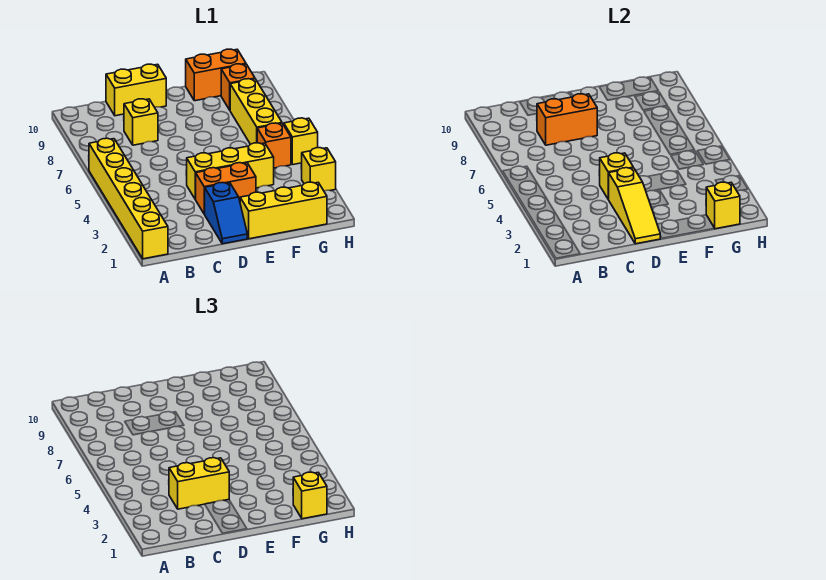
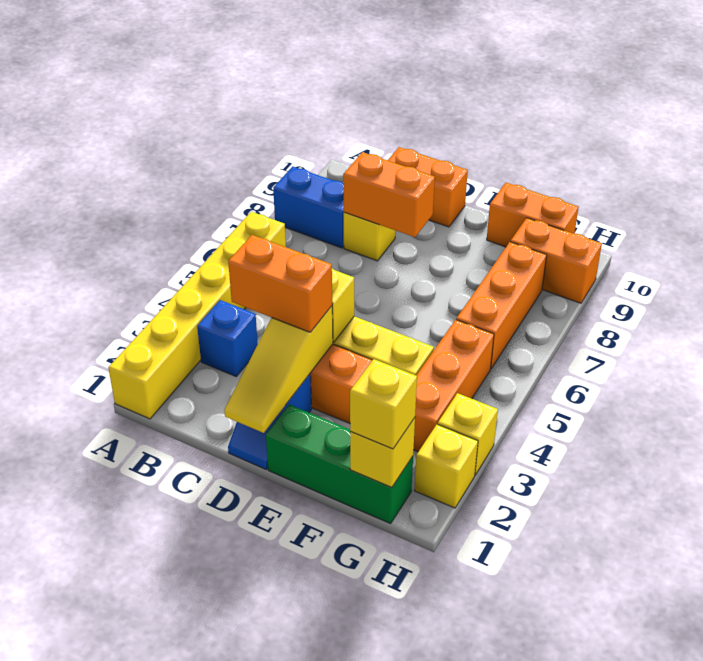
none -> blue 1x2 brick [273,166,344,248]
none -> blue 1x1 brick [197,300,258,376]
yellow 1x2 brick [169,458,229,509] -> orange 1x2 brick [228,235,332,332]
yellow 1x2 brick [106,64,166,116] -> orange 1x2 brick [388,147,468,227]
yellow 1x3 brick [240,182,327,239] -> green 1x3 brick [266,405,413,524]
orange 1x1 brick [257,123,291,168] -> orange 1x3 brick [413,320,494,452]
yellow 1x3 brick [230,79,282,144] -> orange 1x3 brick [456,242,547,369]
orange 1x1 brick [221,64,255,110] -> orange 1x2 brick [511,218,602,303]
yellow 1x1 brick [284,118,318,165] -> yellow 1x1 brick moved to [414,424,478,508]

